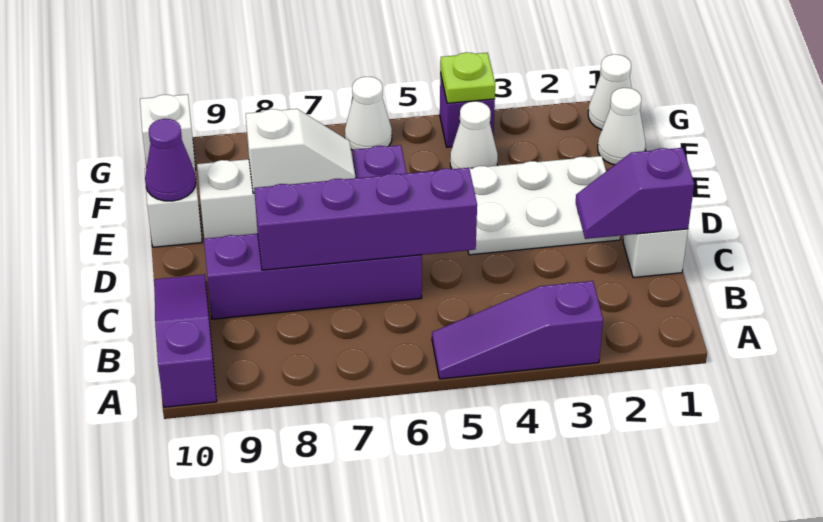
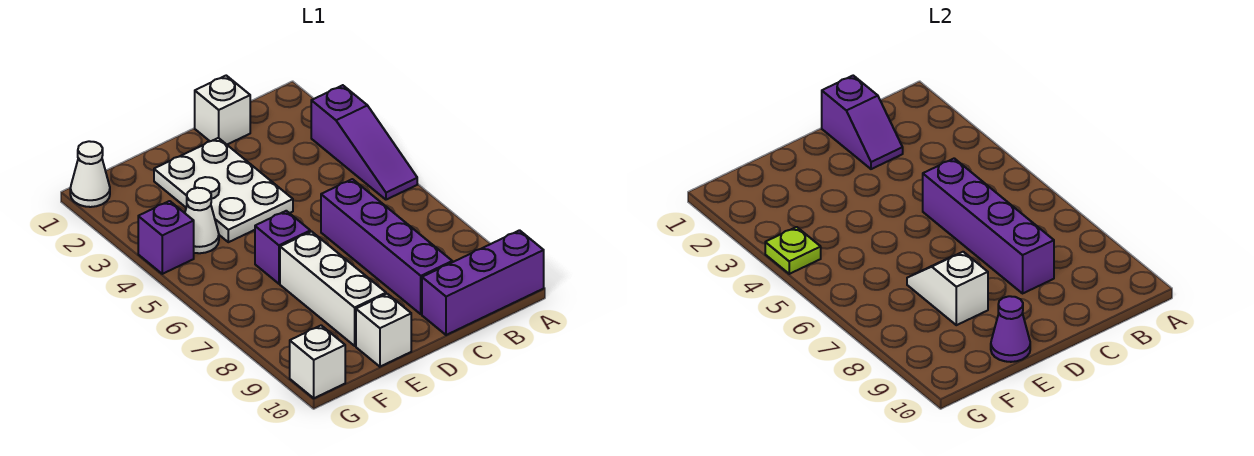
purple 1x3 slope [154,274,217,407] -> purple 1x3 brick [422,230,544,335]
white 1x1 cone [598,88,646,165] -> none
white 1x1 cone [345,77,392,150] -> none

